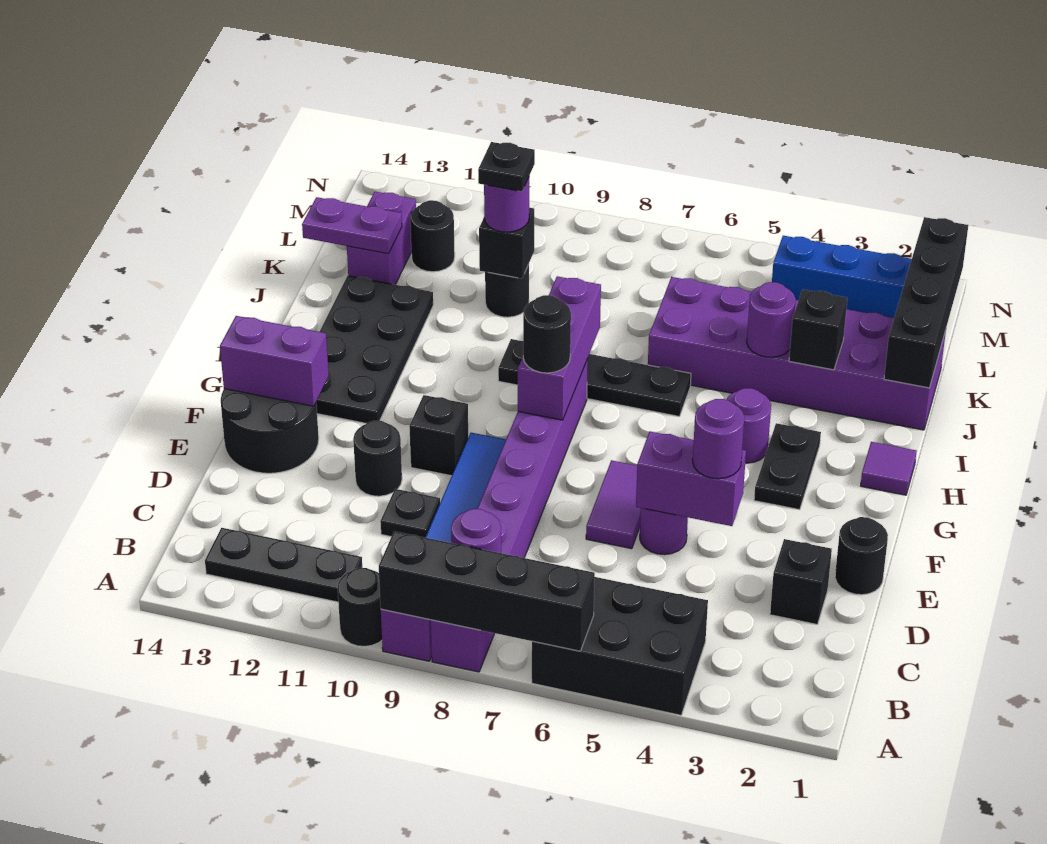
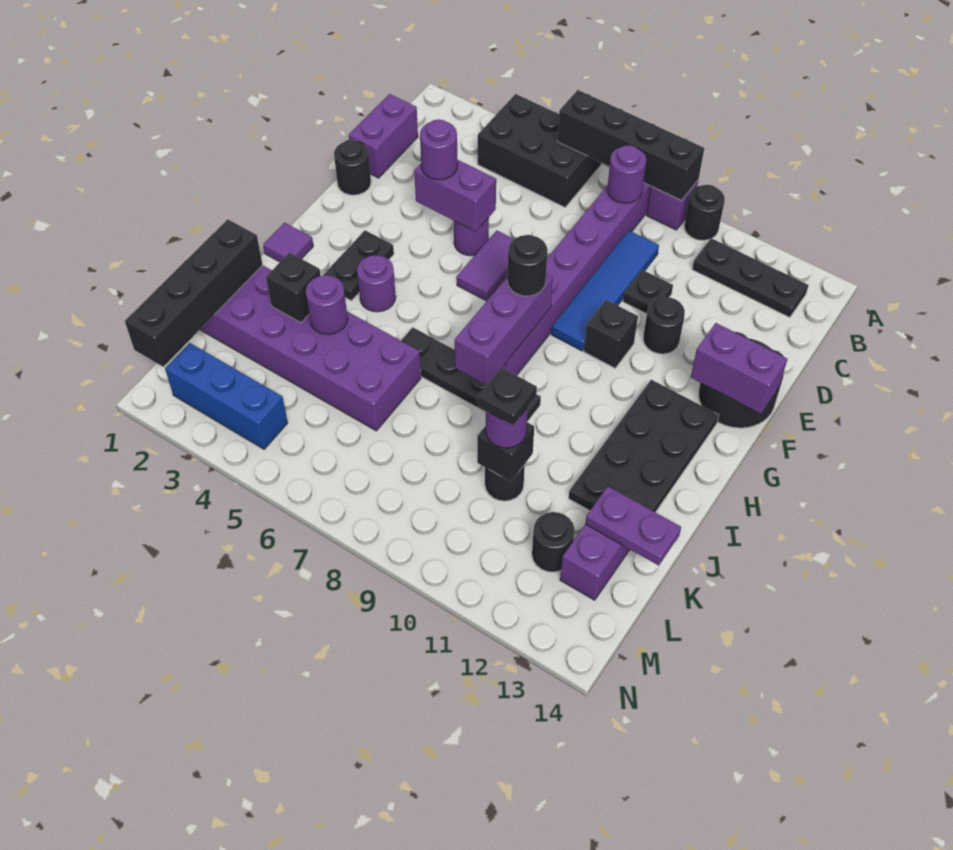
none -> purple 1x2 brick [349,94,418,178]
black 1x1 brick [770,539,832,624] -> none

